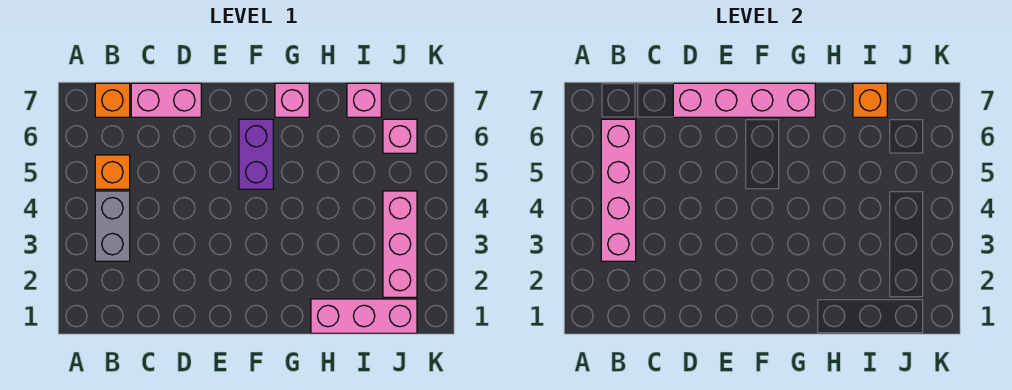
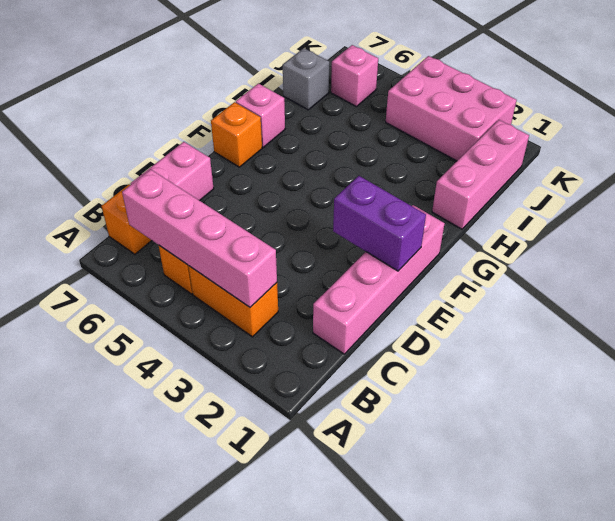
grey 1x2 brick [95,191,130,261] -> orange 1x2 brick [189,266,278,337]
pink 1x4 brick [673,83,815,117] -> pink 1x4 brick moved to [313,205,445,354]
purple 1x2 brick [239,119,273,189] -> purple 1x2 brick moved to [333,176,426,271]
pink 1x1 brick [347,83,381,117] -> grey 1x1 brick [283,48,329,110]
orange 1x1 brick [853,83,887,117] -> orange 1x1 brick moved to [211,102,262,167]
pink 1x3 brick [383,191,417,297] -> pink 2x3 brick [386,56,517,161]

